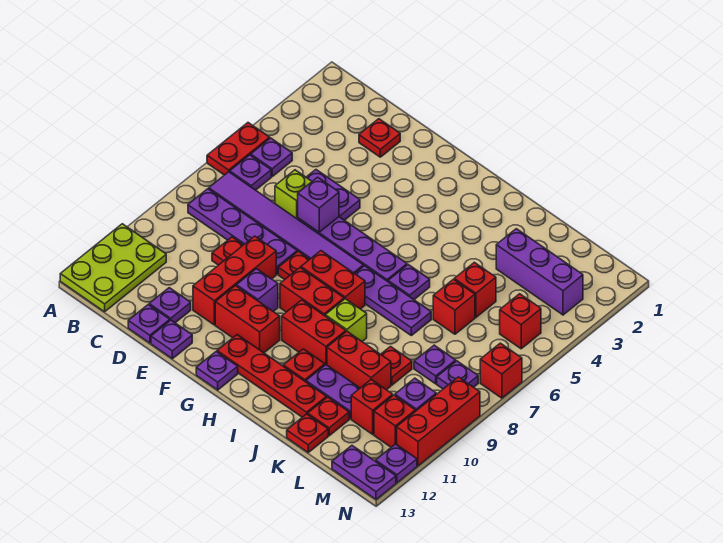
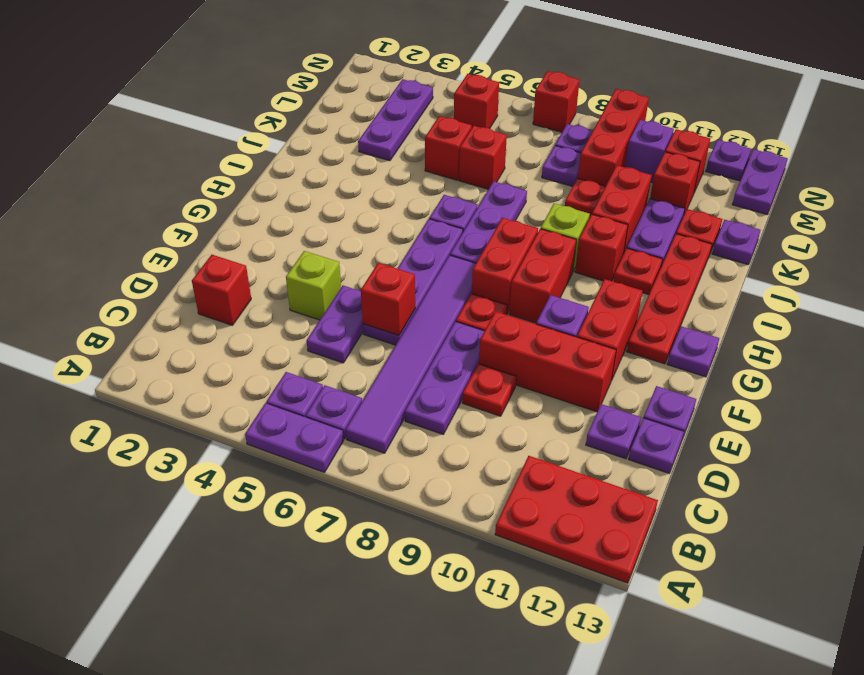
red 1x2 plate [207,123,270,175] -> purple 1x2 plate [245,403,344,472]
lime 2x3 plate [60,224,166,312] -> red 2x3 plate [495,456,658,583]
purple 1x4 plate [188,189,297,274] -> purple 1x3 plate [405,322,484,434]
red 1x1 plate [359,119,400,157] -> red 1x1 brick [192,255,251,325]
lime 1x1 brick [275,170,312,219] -> lime 1x1 brick moved to [286,251,341,320]
purple 1x1 brick [298,177,339,232] -> red 1x1 brick [361,263,415,335]
red 1x2 brick [282,300,346,365] -> red 1x1 brick [575,214,628,281]
purple 1x3 brick [496,229,583,315] -> purple 1x3 plate [358,79,433,161]
red 1x1 plate [287,414,328,452] -> purple 1x1 plate [712,220,760,265]
red 1x3 brick [397,377,480,466] -> red 1x3 brick turned to [578,89,649,186]

